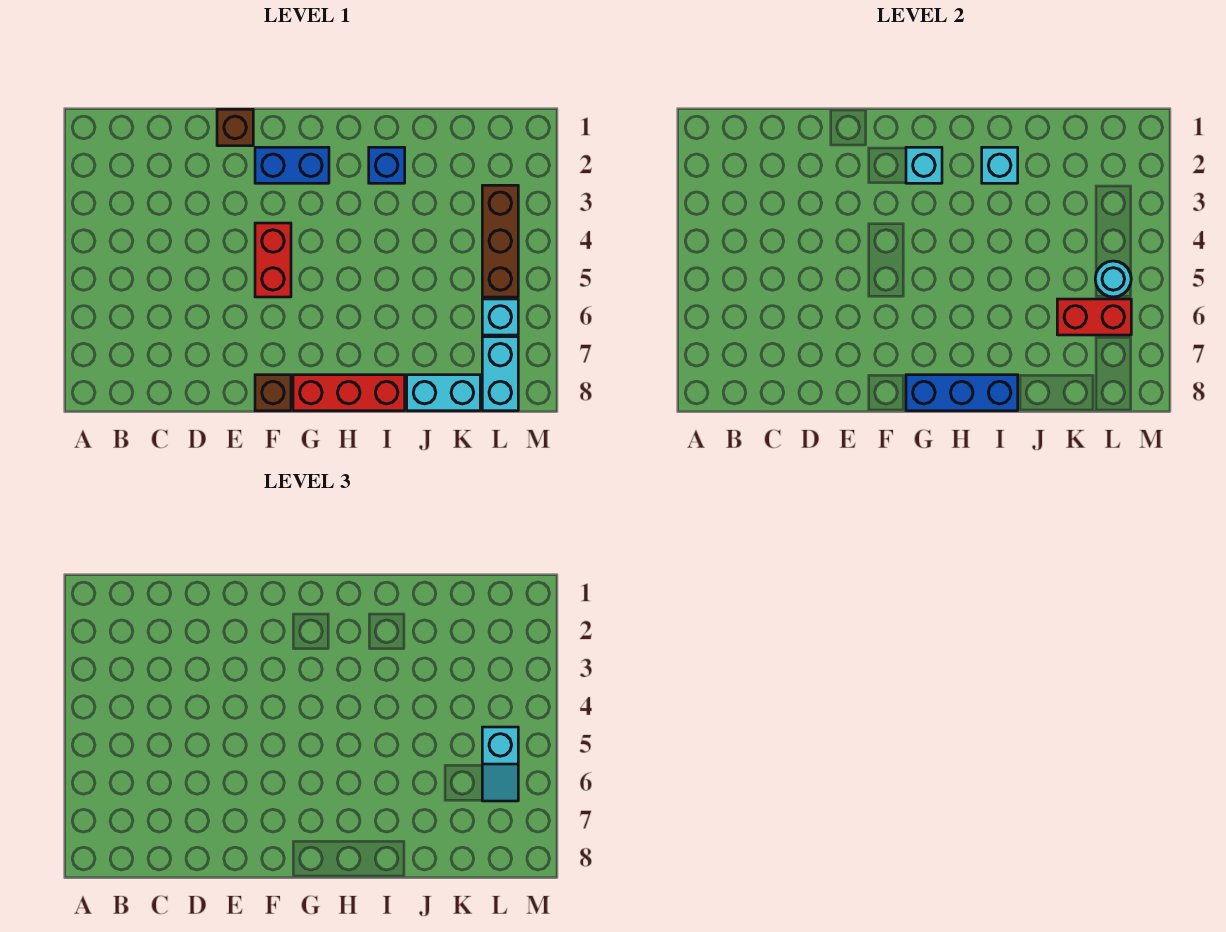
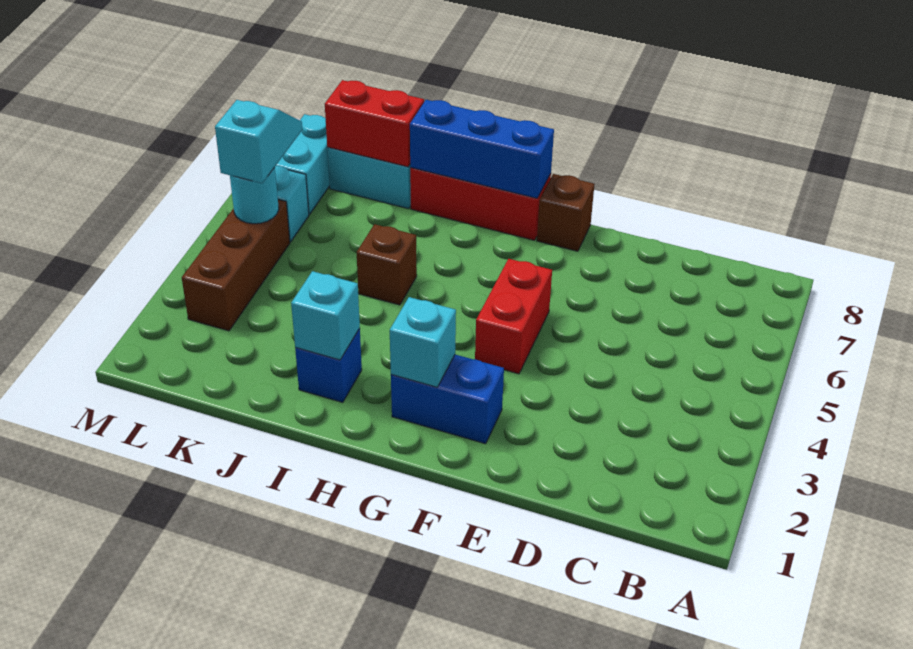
brown 1x1 brick [217,109,253,146] -> brown 1x1 brick moved to [357,224,417,305]
red 1x2 brick [1057,299,1131,335] -> red 1x2 brick moved to [325,80,424,167]

